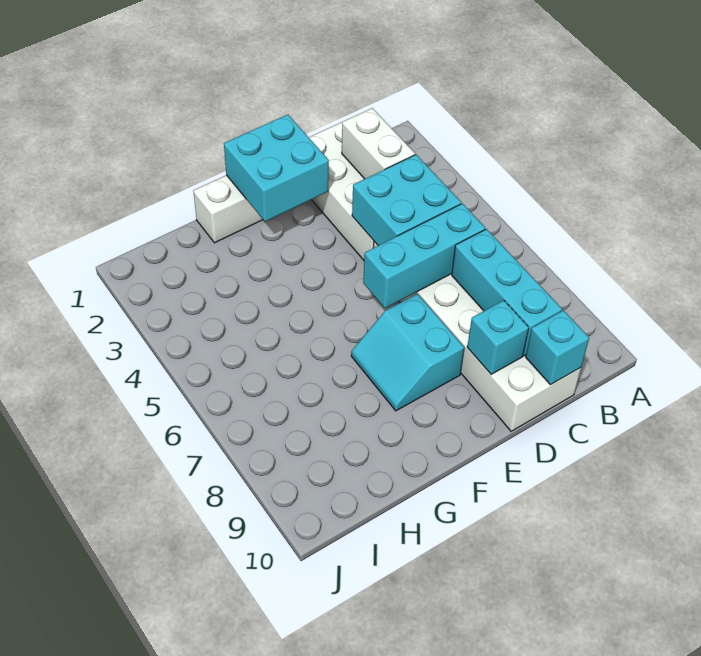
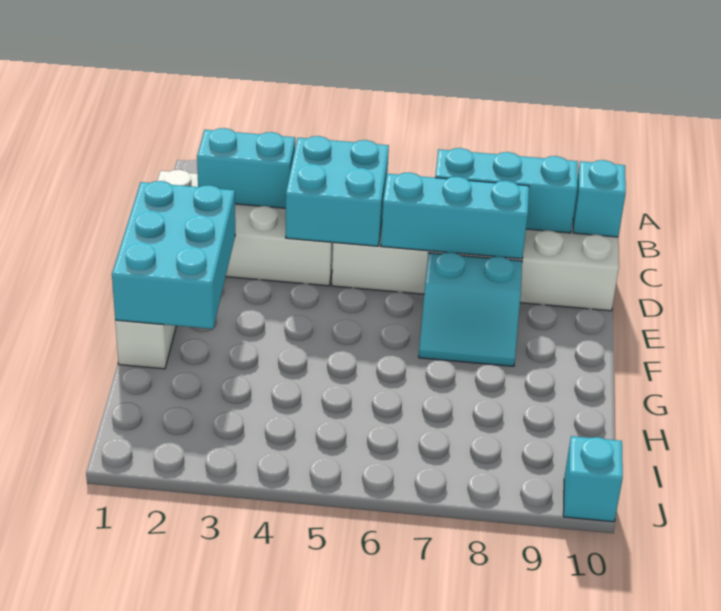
white 1x2 brick [342,108,415,179] -> cyan 1x2 brick [197,128,295,208]
cyan 1x3 brick [363,203,485,308] -> cyan 1x3 brick turned to [381,172,529,259]
cyan 1x1 brick [467,300,529,374] -> cyan 1x1 brick moved to [563,436,623,522]
cyan 2x2 brick [224,115,329,221] -> cyan 2x3 brick [112,181,235,329]

